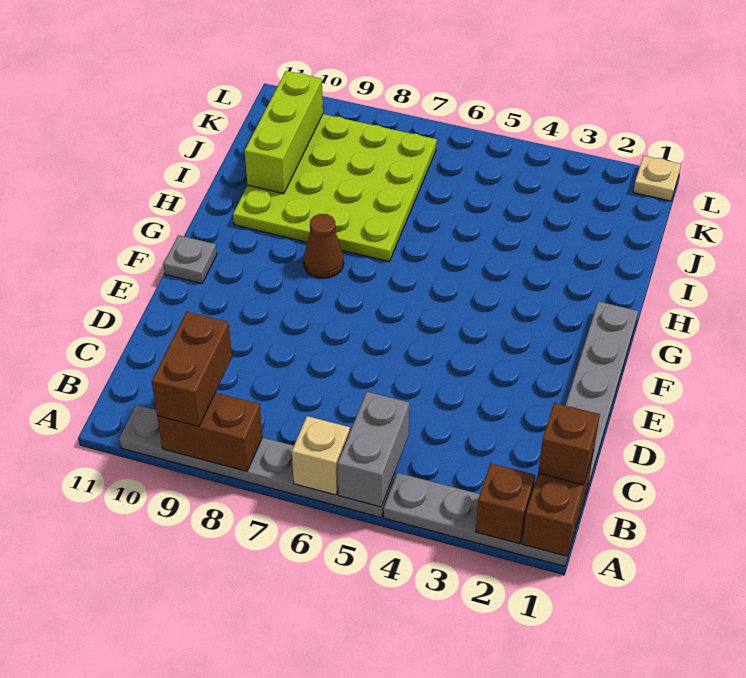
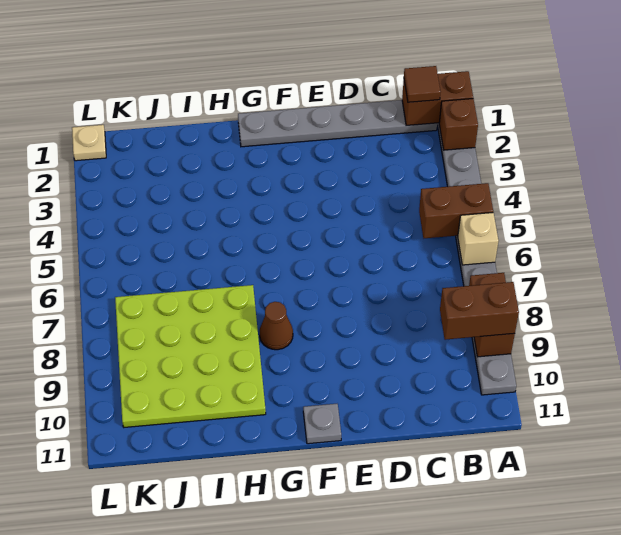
grey 1x2 brick [338,392,409,507] -> brown 1x2 brick [419,183,493,238]
brown 1x1 brick [538,403,600,485] -> brown 1x1 tile [404,66,441,102]
lime 1x3 brick [245,71,323,194] -> none

